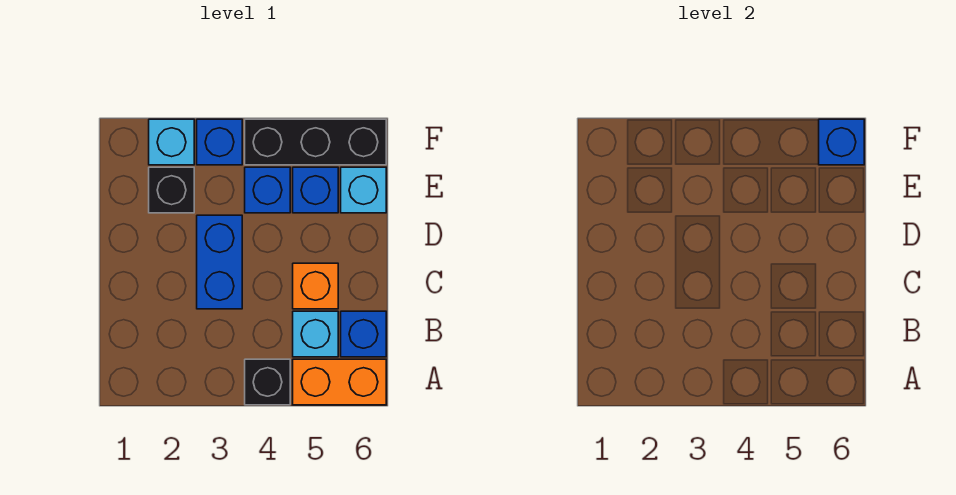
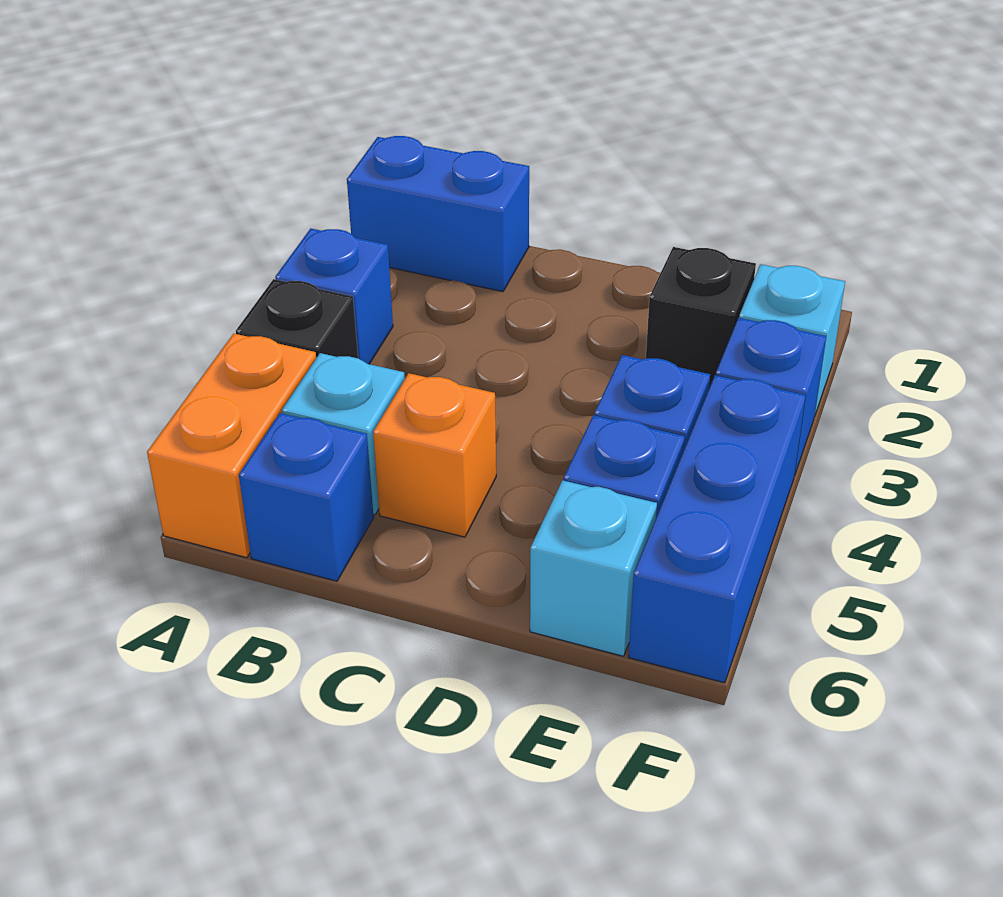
blue 1x2 brick [197,215,242,309] -> blue 1x2 brick moved to [347,136,529,292]
black 1x3 brick [245,119,386,165] -> blue 1x3 brick [629,375,806,683]
blue 1x1 brick [819,119,864,165] -> blue 1x1 brick moved to [275,229,393,364]

